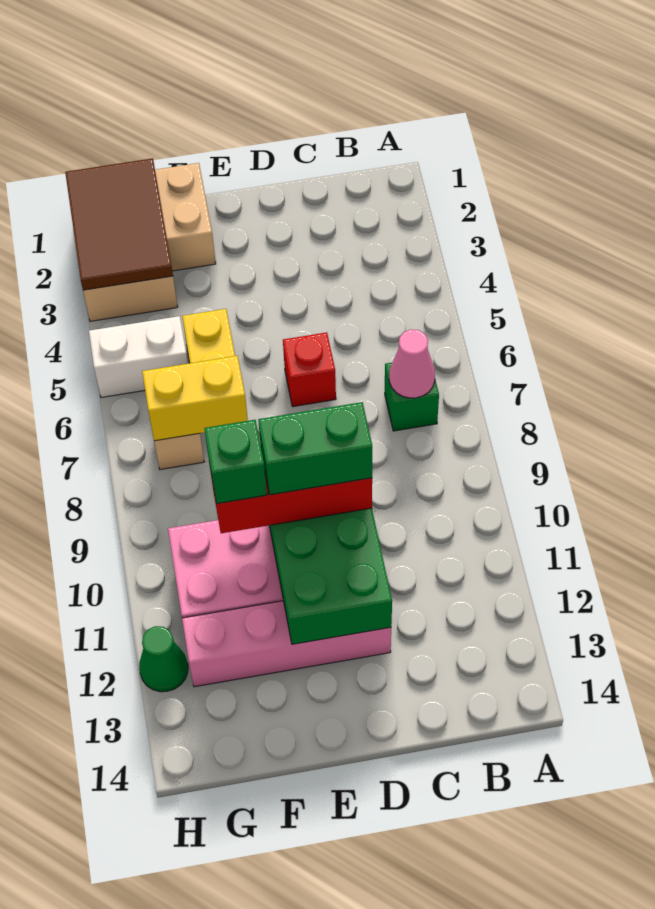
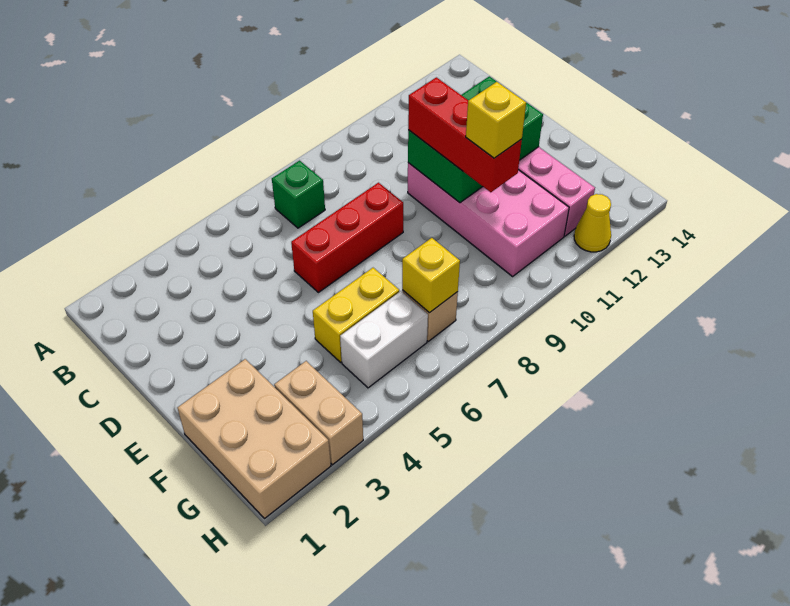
pink 1x1 cone [389,329,435,398] -> none
red 1x1 brick [283,332,336,407] -> red 1x3 brick [291,183,403,292]
green 1x2 brick [258,402,372,495] -> none
yellow 1x2 brick [142,356,248,441] -> yellow 1x1 brick [402,238,460,313]
green 1x1 brick [204,420,267,504] -> yellow 1x1 brick [466,82,526,158]
brown 2x3 tile [65,158,173,290] -> none
white 1x2 brick [89,316,188,397] -> white 1x2 brick turned to [340,291,428,388]
green 1x1 cone [139,626,188,692] -> yellow 1x1 cone [574,194,611,252]

